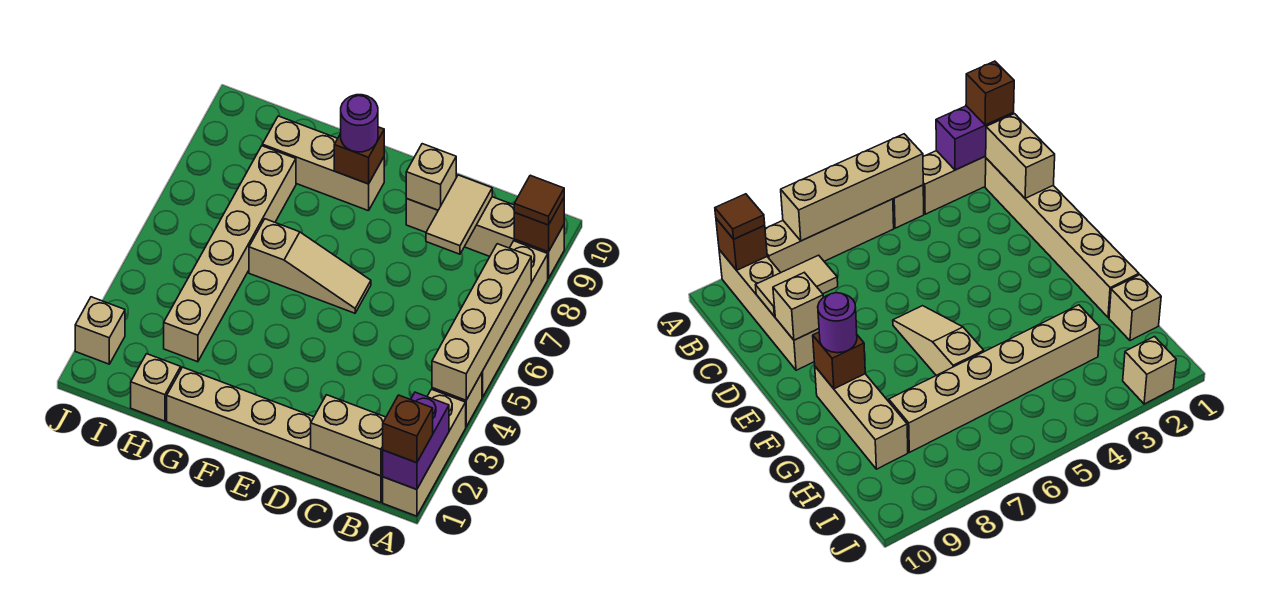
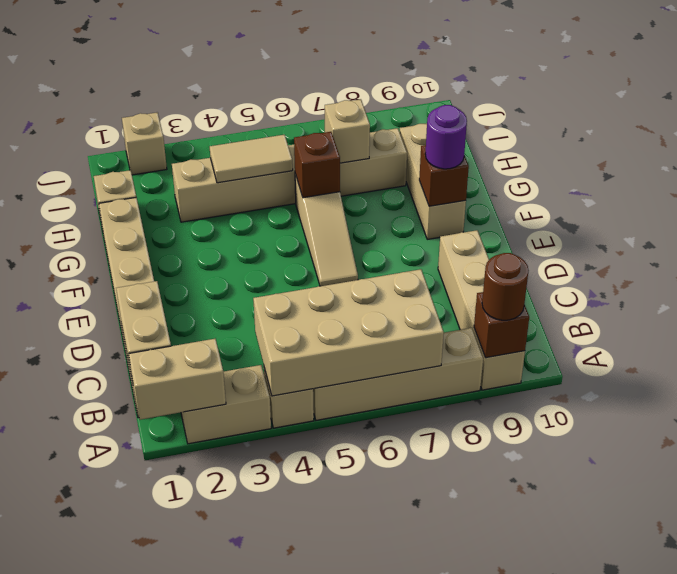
tan 1x3 brick [383,389,466,516] -> tan 1x2 brick [181,365,271,444]
purple 1x2 brick [382,392,449,490] -> tan 1x2 brick [129,339,226,420]
brown 1x1 brick [383,395,433,463] -> brown 1x1 brick moved to [294,132,340,198]
tan 1x4 brick [432,244,531,400] -> tan 2x4 brick [253,269,444,396]
brown 1x1 tile [514,175,564,225] -> brown 1x1 round brick [482,253,529,320]
tan 1x2 tile [426,175,492,254] -> tan 1x2 tile moved to [210,135,293,183]
tan 1x1 brick [406,144,456,210] -> tan 1x1 brick moved to [324,99,370,163]

